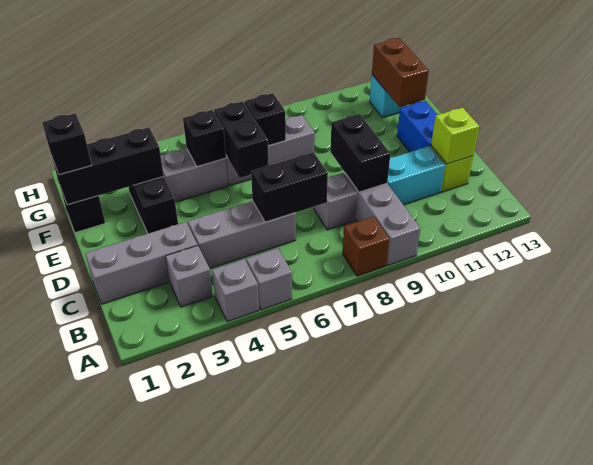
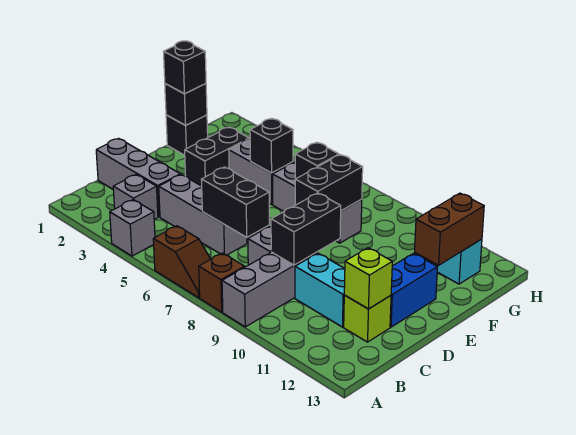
grey 1x1 brick [246,248,292,310] -> none
none -> brown 1x2 slope [153,226,211,298]
black 1x2 brick [214,101,269,178] -> black 1x2 brick moved to [295,155,363,211]
black 1x3 brick [52,127,164,205] -> black 1x1 brick [165,84,207,125]

